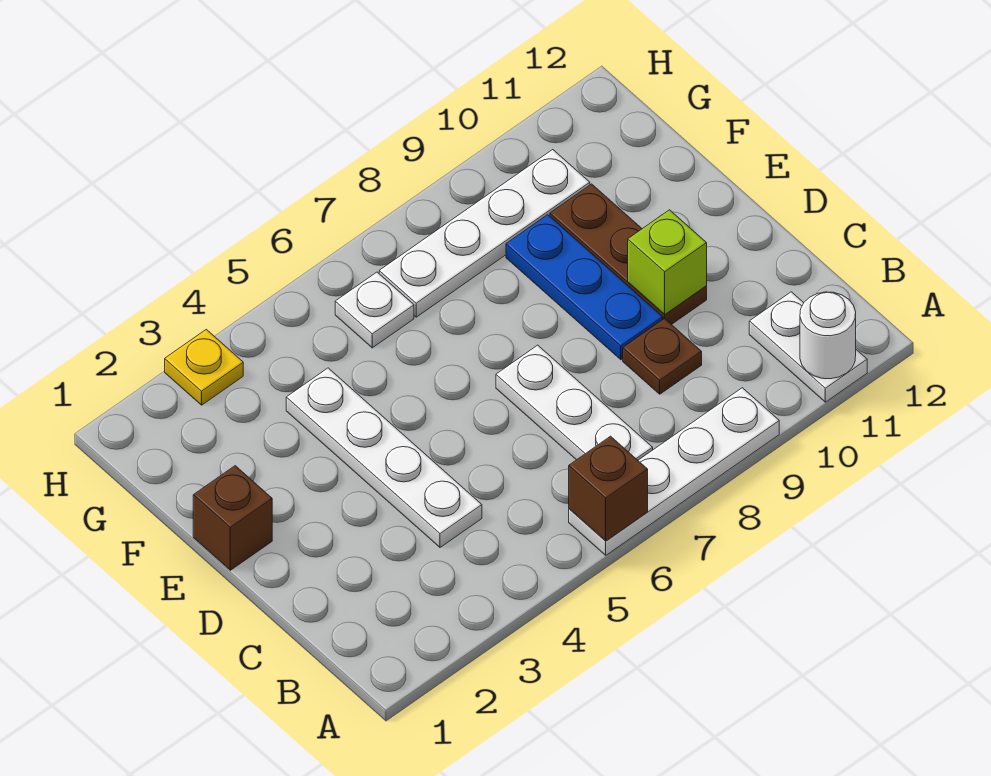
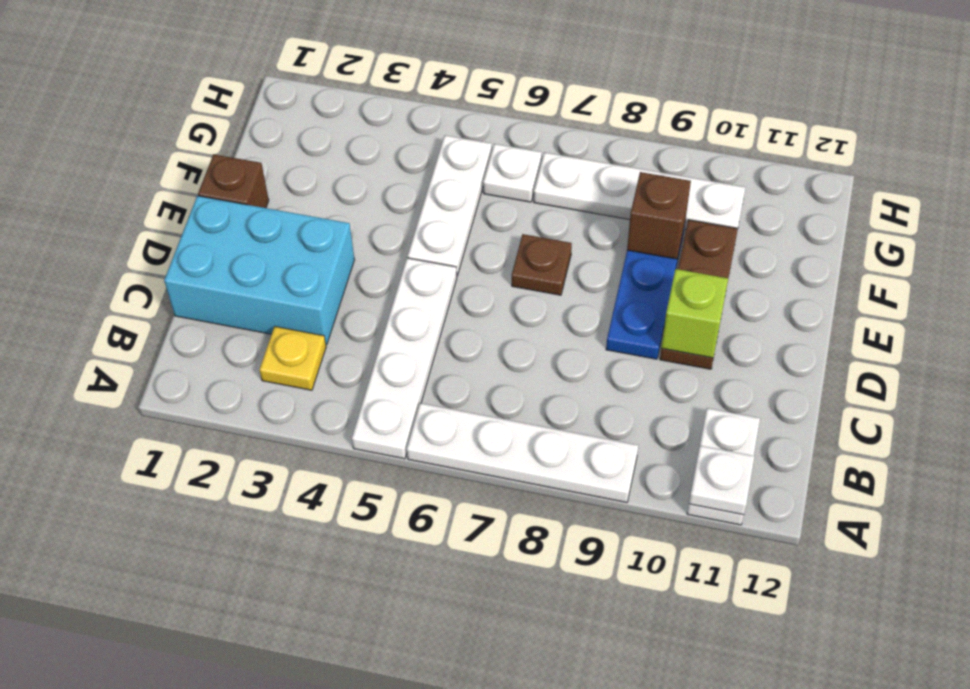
brown 1x1 brick [569,436,648,541] -> brown 1x1 brick moved to [627,172,691,259]
white 1x1 round brick [800,292,856,379] -> white 1x1 plate [689,446,755,515]
white 1x3 plate [496,345,653,460] -> white 1x3 plate moved to [408,135,492,276]
none -> cyan 2x3 brick [164,196,355,345]
white 1x4 plate [286,368,482,547] -> white 1x4 plate moved to [352,258,457,459]
brown 1x1 plate [623,318,702,394] -> brown 1x1 plate moved to [512,234,572,295]
yellow 1x1 plate [165,329,243,405] -> yellow 1x1 plate moved to [259,326,326,390]

